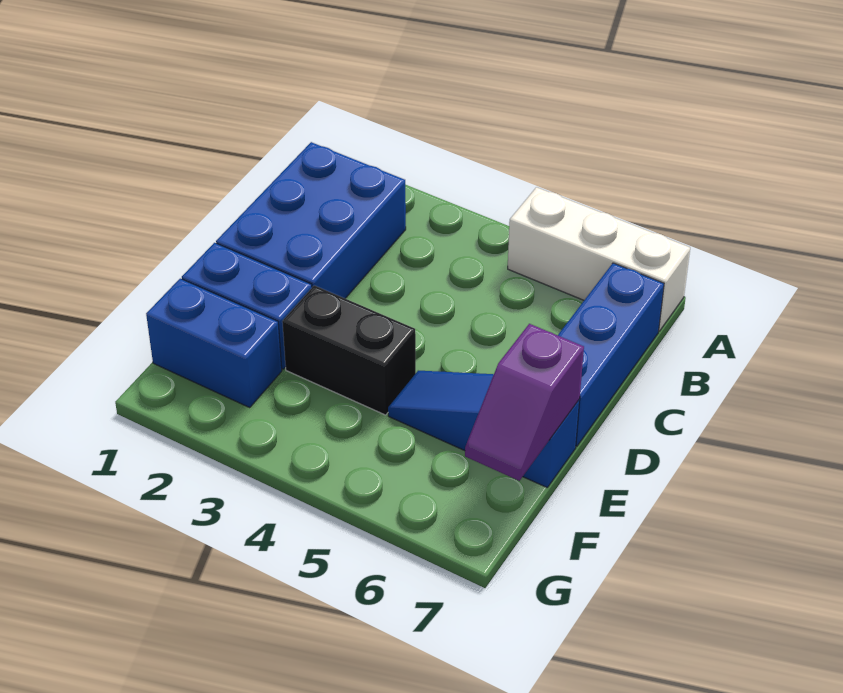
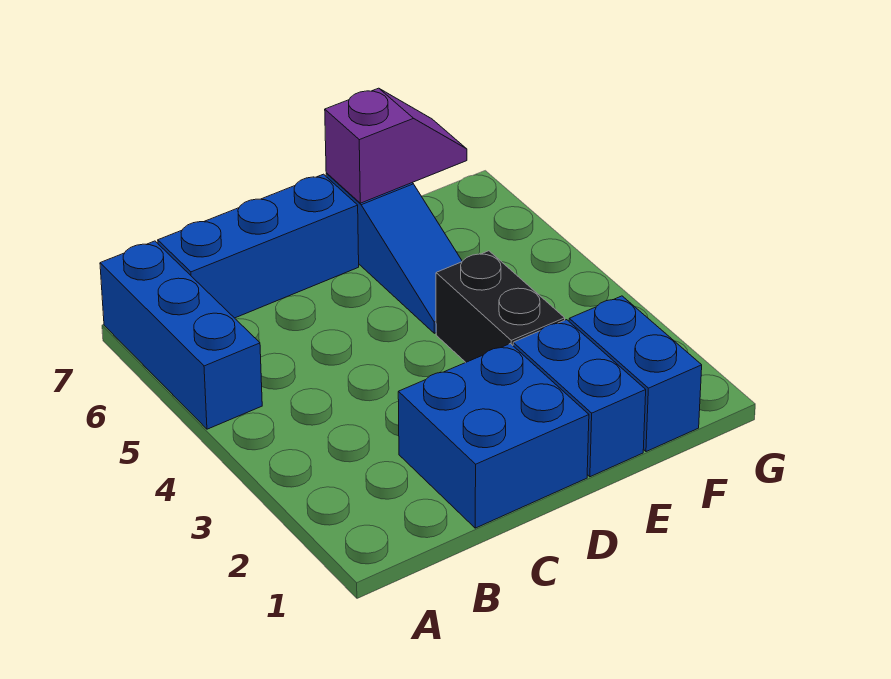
white 1x3 brick [508,187,690,331] -> blue 1x3 brick [100,241,262,429]
blue 2x3 brick [216,142,406,298] -> blue 2x2 brick [398,344,589,528]

